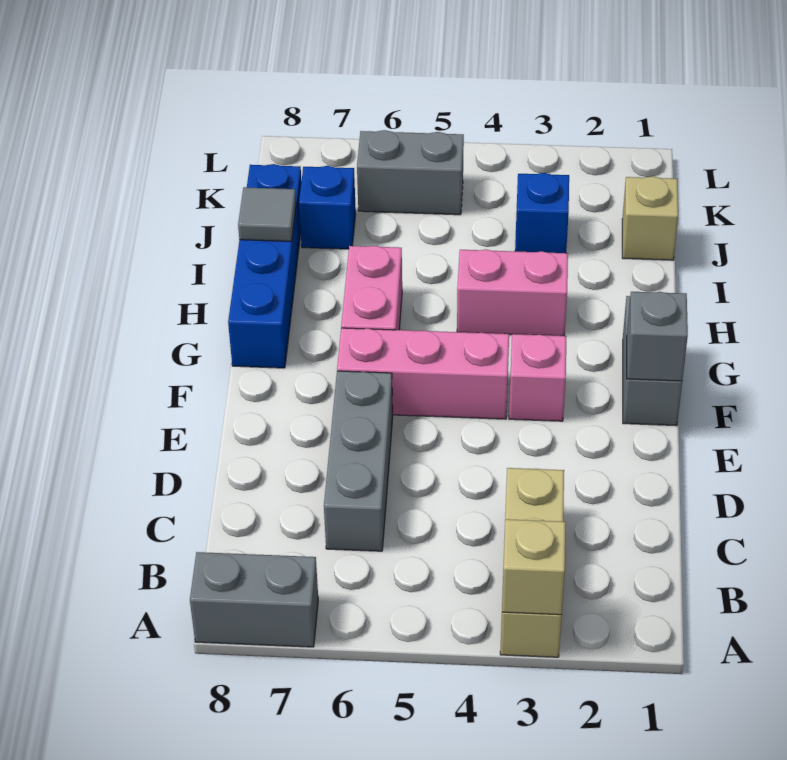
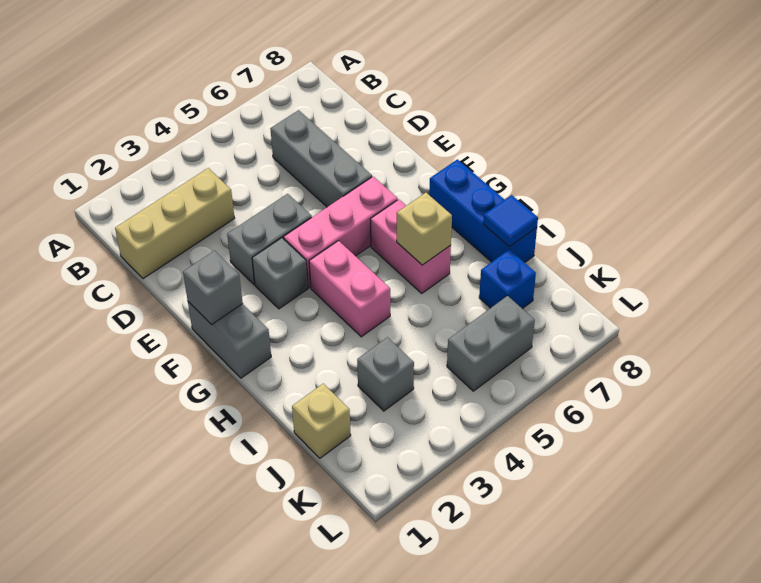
tan 1x3 brick [500,468,564,657] -> tan 1x3 brick turned to [115,168,234,279]
tan 1x1 brick [502,519,566,615] -> tan 1x1 brick moved to [397,193,452,265]
grey 1x2 brick [190,552,318,647] -> grey 1x2 brick moved to [227,194,312,284]
pink 1x1 brick [509,334,566,421] -> grey 1x1 brick [252,238,308,309]
blue 1x4 brick [228,164,301,368] -> blue 1x3 brick [429,159,537,263]
pink 1x2 brick [457,249,568,336] -> pink 1x2 brick turned to [309,241,390,337]
grey 1x1 tile [238,187,296,241] -> blue 1x1 tile [483,195,538,247]
blue 1x1 brick [515,173,569,253] -> grey 1x1 brick [357,337,414,411]

